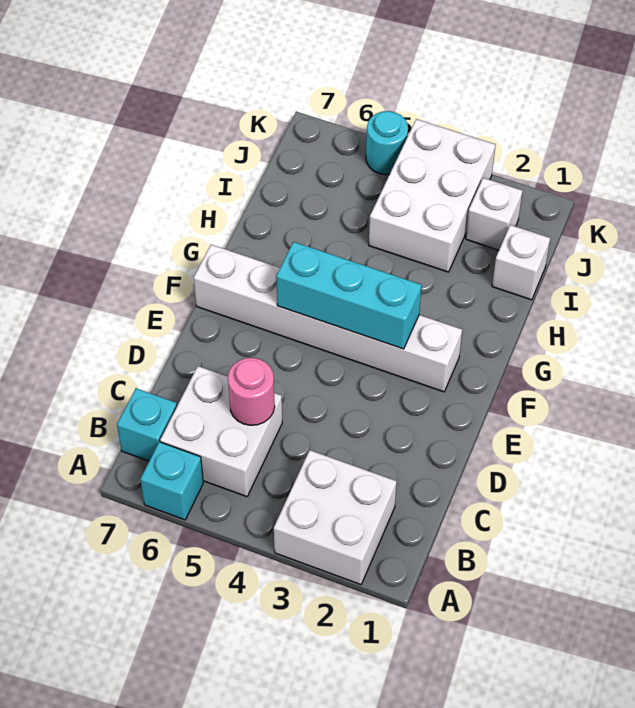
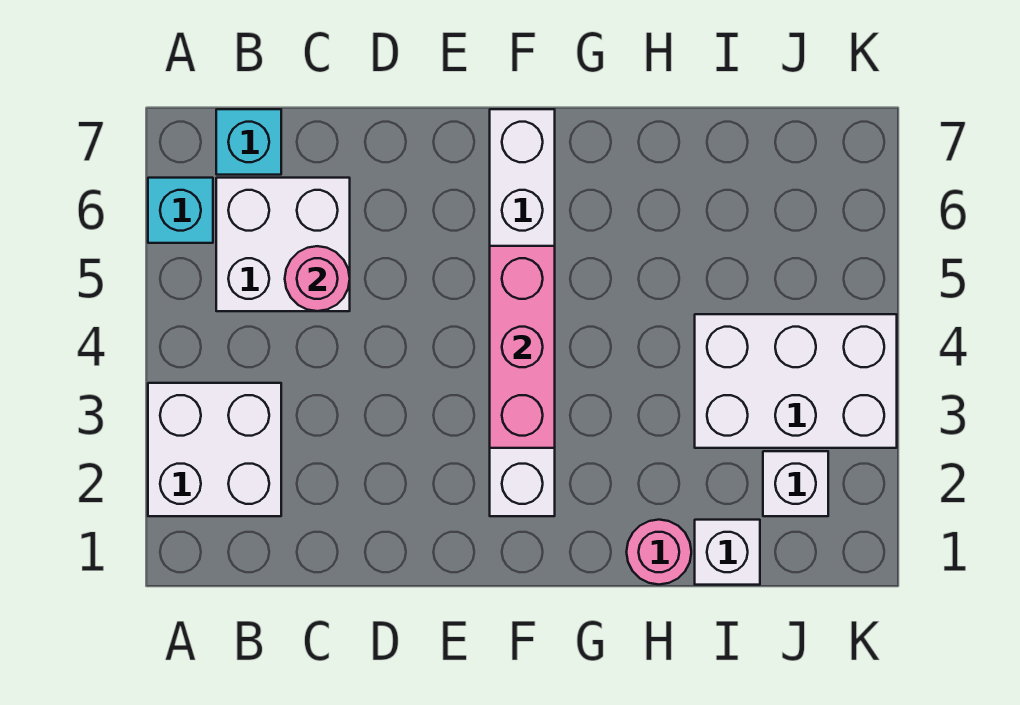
cyan 1x3 brick [276,242,422,349] -> pink 1x3 brick [490,246,555,448]
none -> pink 1x1 round brick [627,520,691,585]
cyan 1x1 round brick [366,111,408,175] -> none

